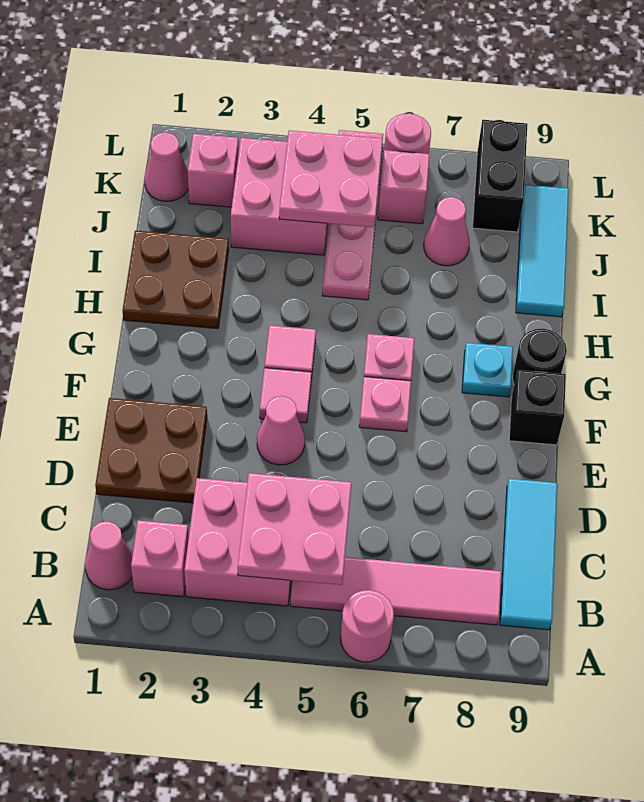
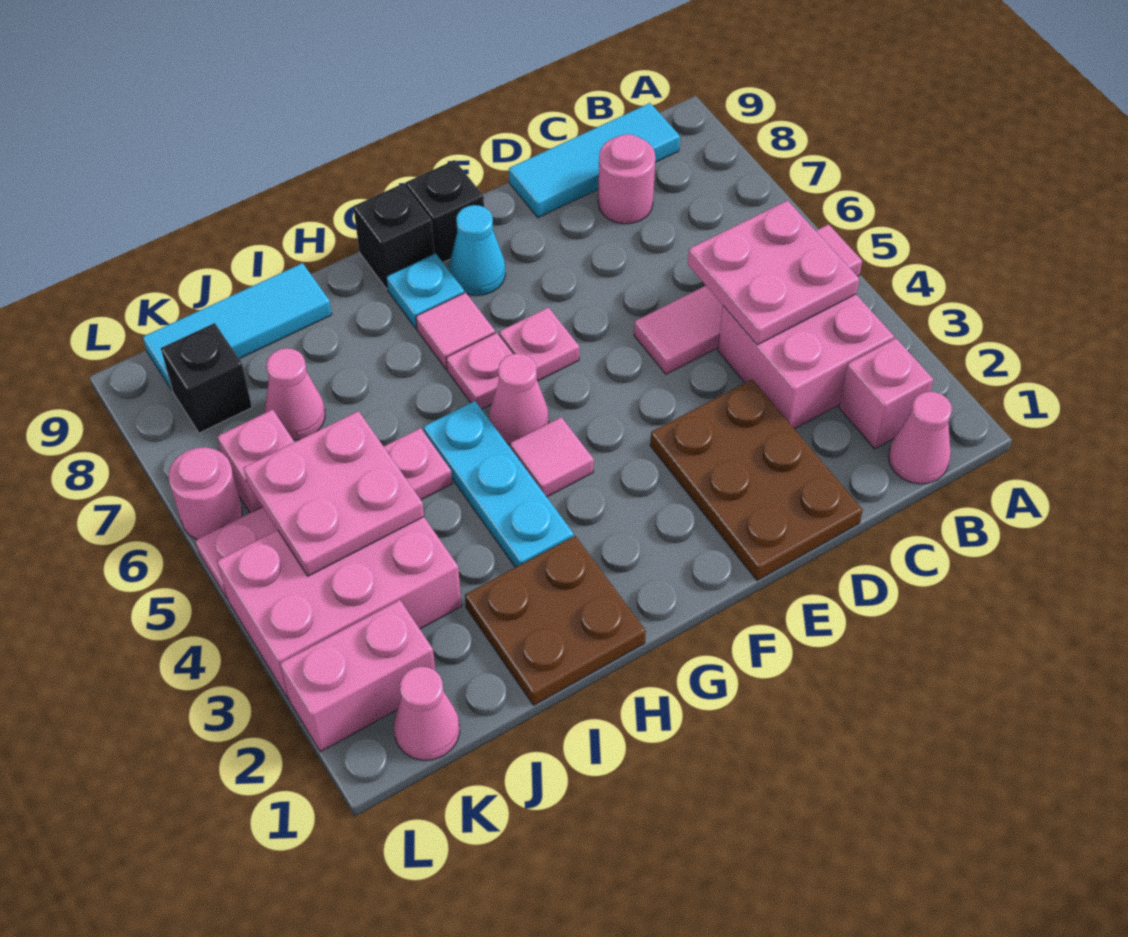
pink 1x1 round brick [341,590,394,662] -> pink 1x1 round brick moved to [598,134,655,224]
pink 1x4 tile [291,557,502,625] -> pink 1x4 tile turned to [634,224,862,374]
brown 2x2 plate [95,398,207,503] -> brown 2x3 plate [650,380,863,580]
pink 1x1 cone [257,396,305,465] -> pink 1x1 cone moved to [489,354,549,444]
pink 1x1 tile [260,368,312,423] -> pink 1x1 tile moved to [416,293,495,369]
none -> cyan 1x1 cone [449,205,505,295]
black 1x1 round brick [513,329,567,384] -> black 1x1 brick [353,184,434,289]
none -> cyan 1x3 plate [423,401,574,567]
pink 2x2 brick [231,138,328,255] -> pink 2x3 brick [217,517,462,699]
pink 1x1 brick [188,134,239,207] -> pink 1x2 brick [280,600,435,752]
black 1x2 brick [473,120,527,232] -> black 1x1 brick [161,323,252,433]

